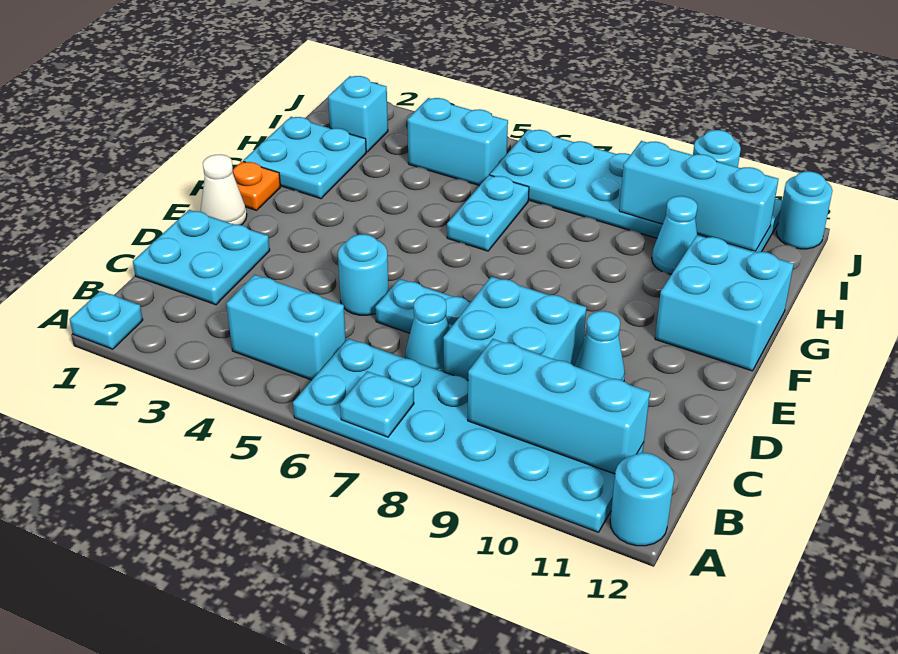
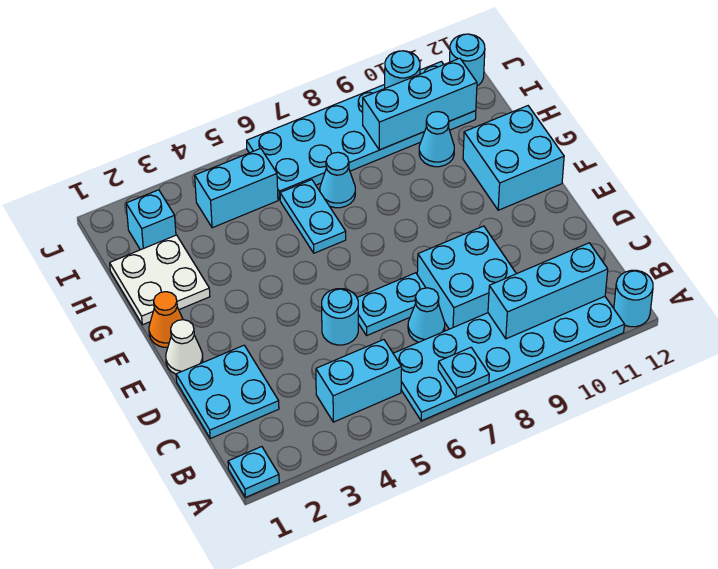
cyan 1x1 cone [574,311,625,381] -> cyan 1x1 cone moved to [320,152,355,208]
orange 1x1 plate [233,161,281,210] -> orange 1x1 cone [149,292,183,347]
cyan 2x2 plate [243,117,366,199] -> white 2x2 plate [110,235,210,325]

